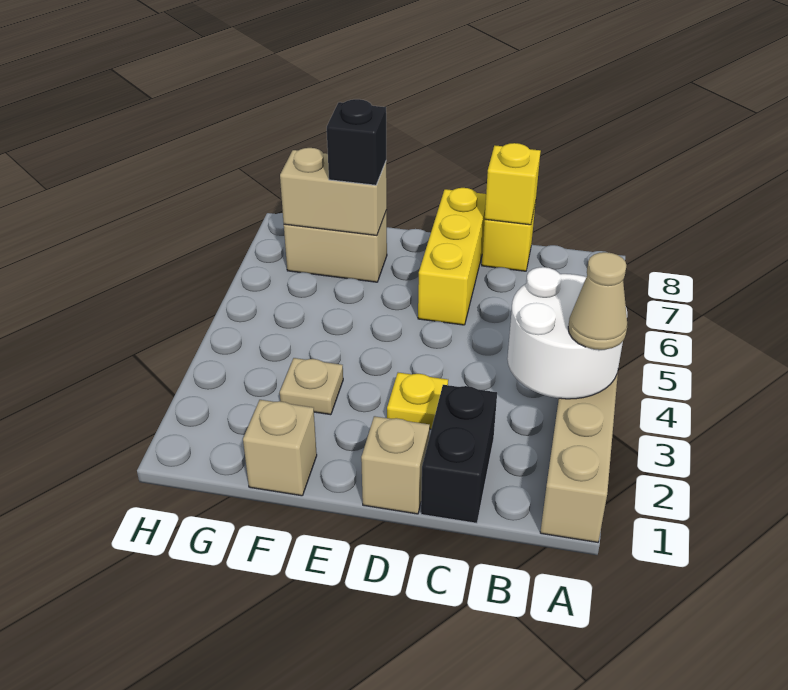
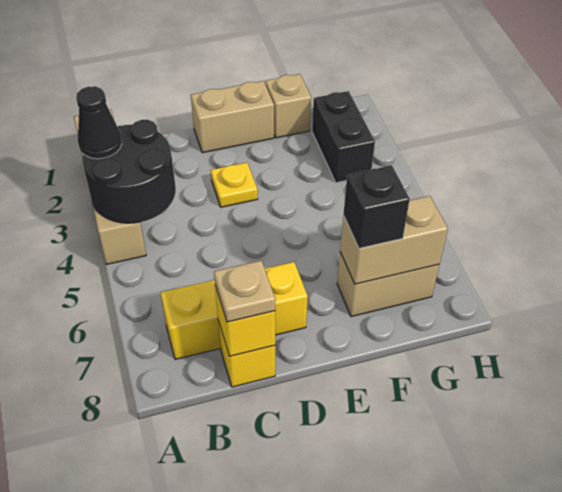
white 2x2 round brick [507,267,627,399] -> black 2x2 round brick [82,120,176,223]
tan 1x1 cone [568,252,628,350] -> black 1x1 cone [76,86,122,159]
black 1x2 brick [421,385,497,523] -> black 1x2 brick moved to [312,91,375,183]
tan 1x1 brick [361,416,430,514] -> tan 1x2 brick [191,81,274,153]
yellow 1x3 brick [418,188,486,325] -> yellow 1x3 brick turned to [161,262,308,359]
tan 1x1 plate [280,358,343,415] -> tan 1x1 plate moved to [214,261,275,322]

